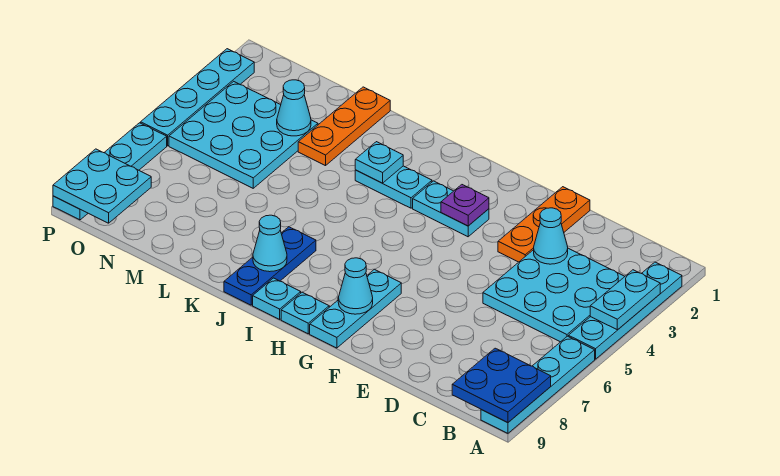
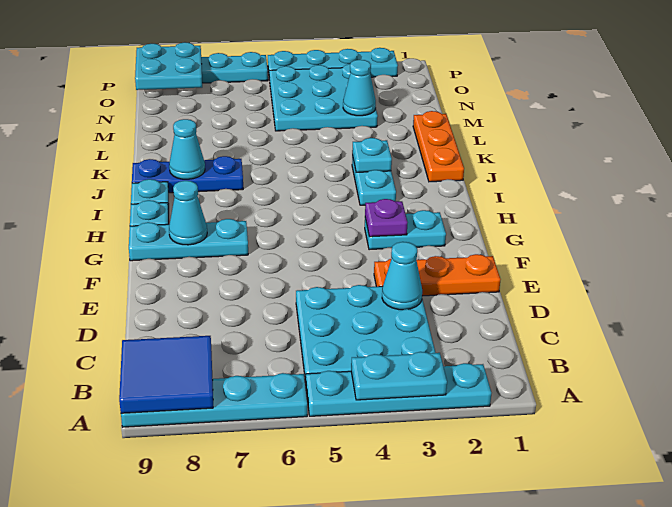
blue 2x2 plate [452,348,551,423] -> blue 2x2 tile [119,336,213,413]
cyan 1x2 plate [413,181,489,237] -> cyan 1x2 plate turned to [365,210,446,250]
orange 1x3 plate [298,87,390,166] -> orange 1x3 plate turned to [413,111,464,182]

